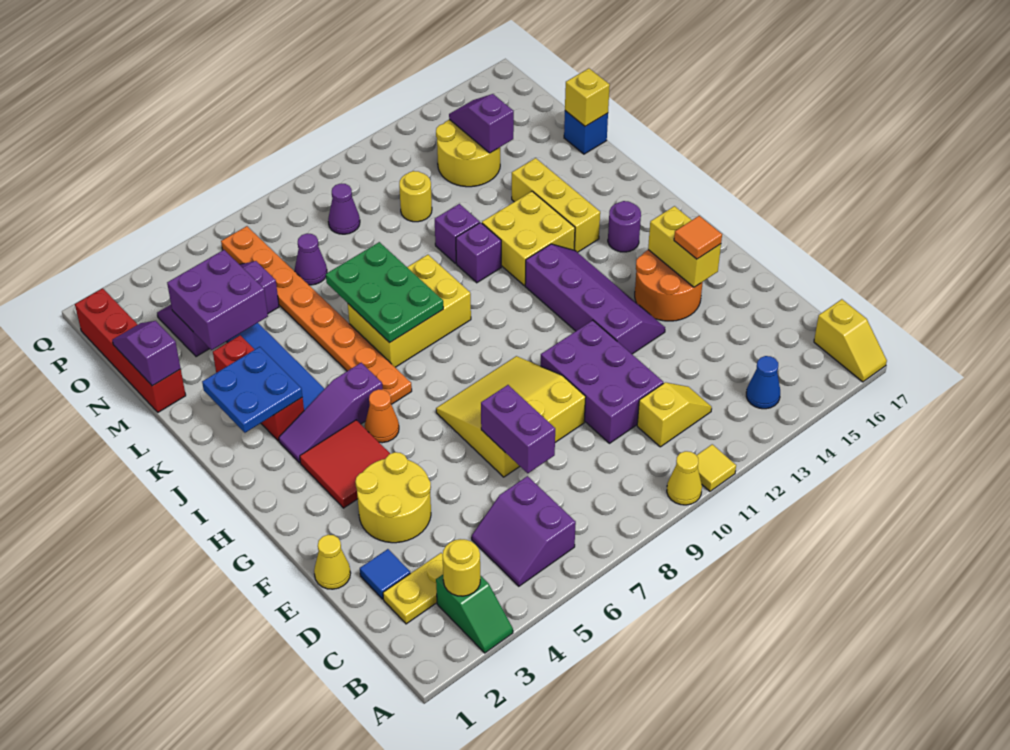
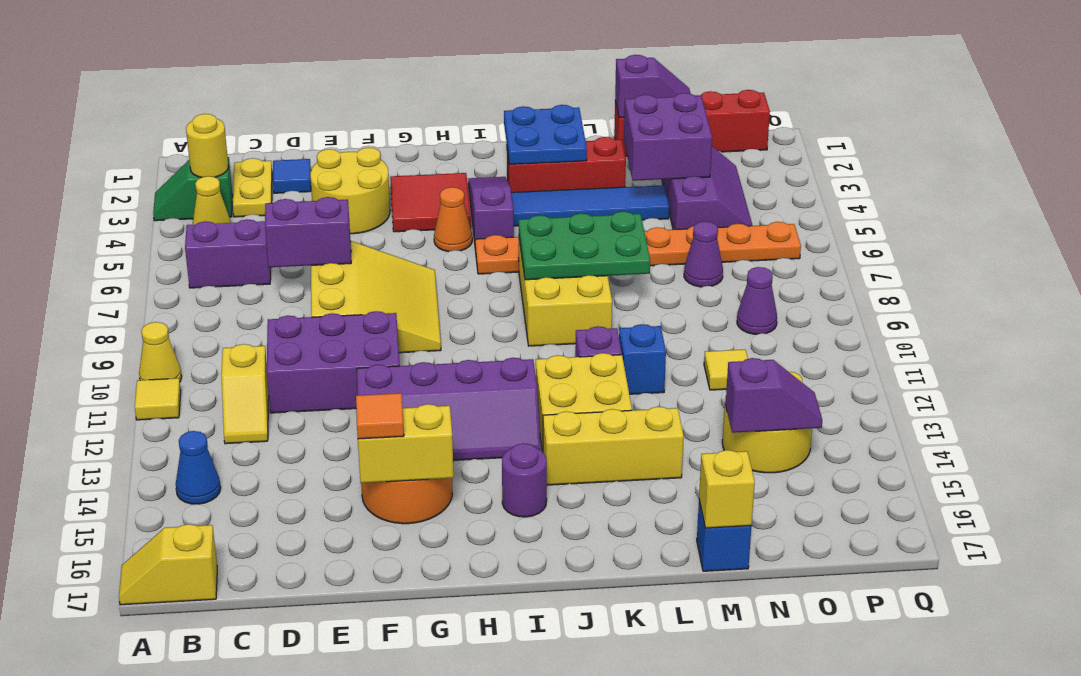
yellow 1x1 cone [314,535,351,589] -> yellow 1x1 cone moved to [193,176,231,225]
purple 1x1 brick [435,204,480,263] -> blue 1x1 brick [619,324,666,394]
yellow 1x1 round brick [399,171,432,222] -> yellow 1x1 tile [704,349,748,390]

